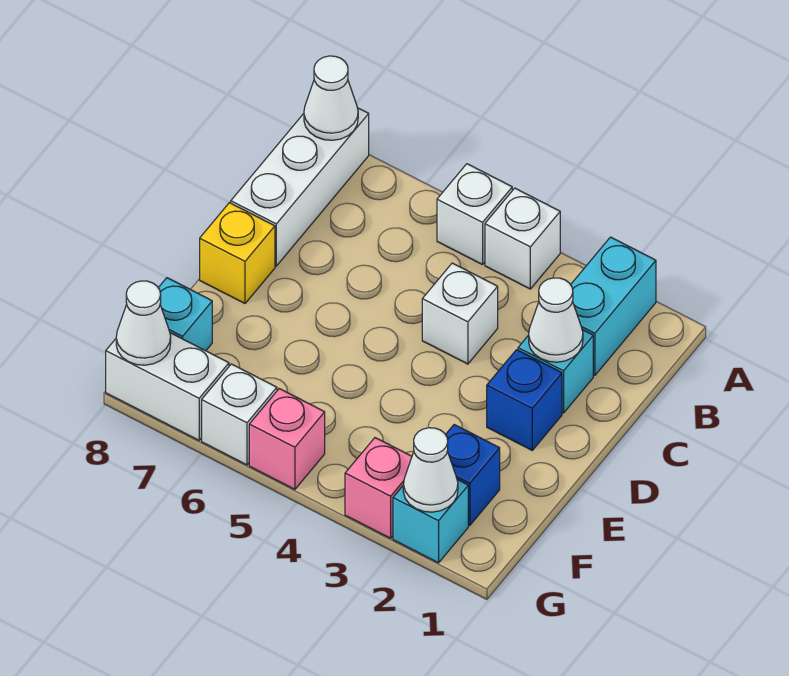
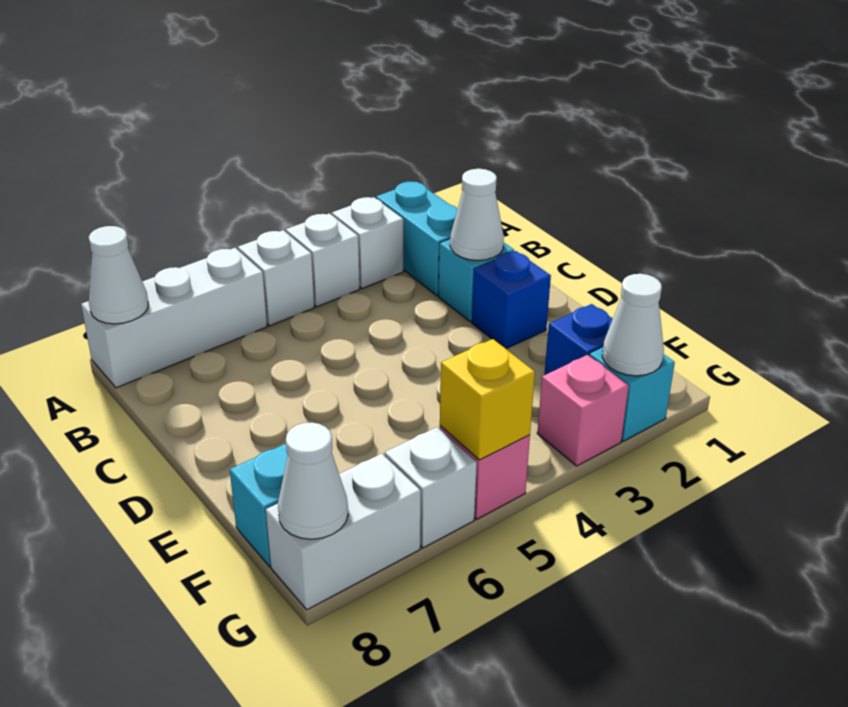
white 1x3 brick [231,108,369,266] -> white 1x3 brick turned to [81,248,267,388]
white 1x1 brick [422,263,498,364] -> white 1x1 brick moved to [332,197,403,289]
yellow 1x1 brick [200,203,275,303] -> yellow 1x1 brick moved to [440,339,535,460]

